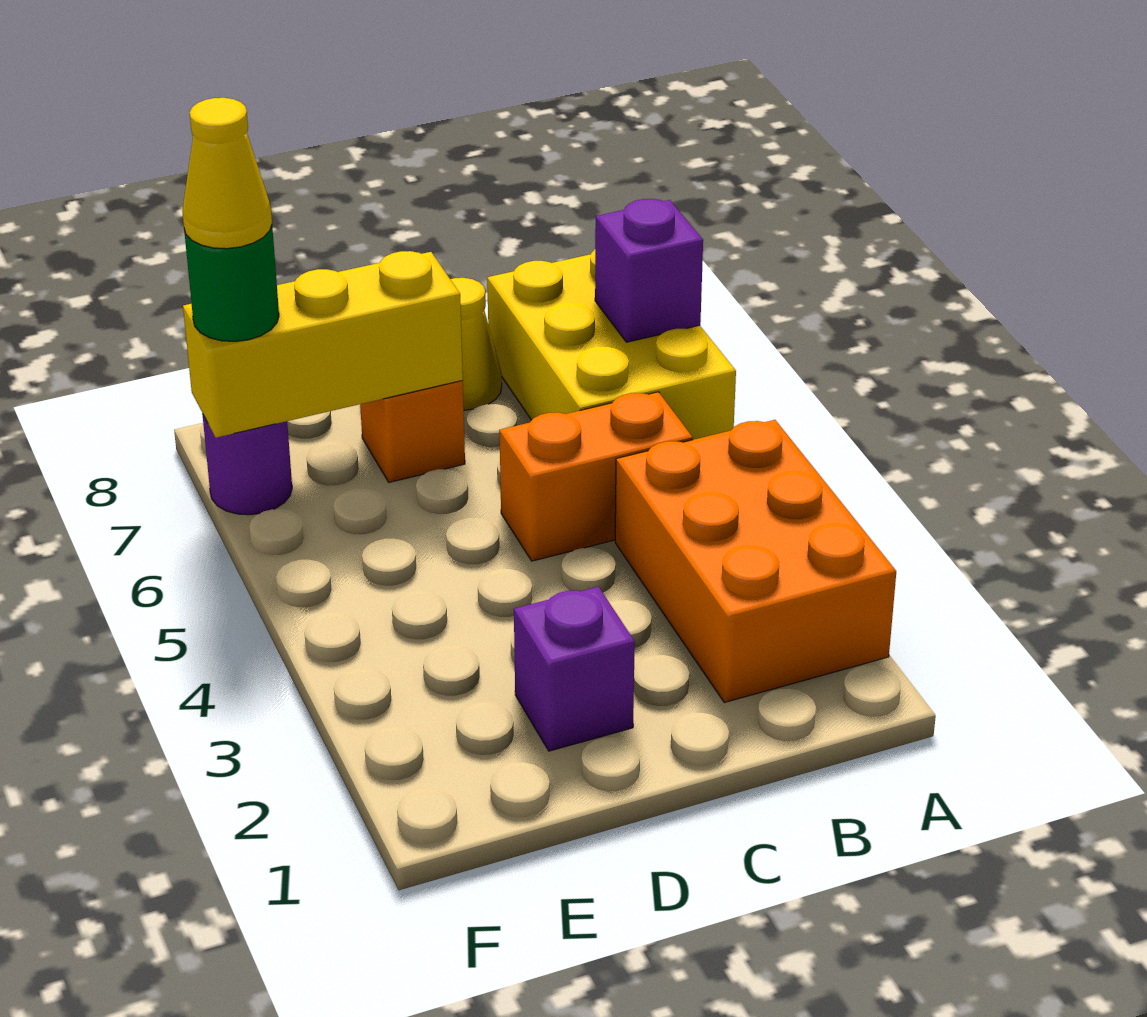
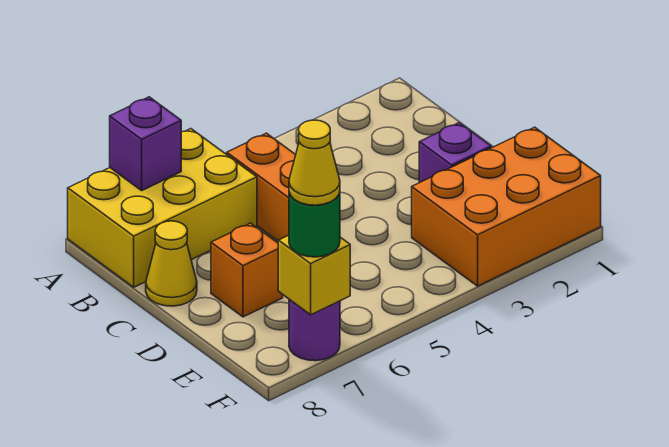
orange 2x3 brick [615,420,896,702] -> orange 2x3 brick moved to [412,127,601,286]
yellow 1x3 brick [183,251,463,438] -> yellow 1x1 brick [278,235,350,315]

